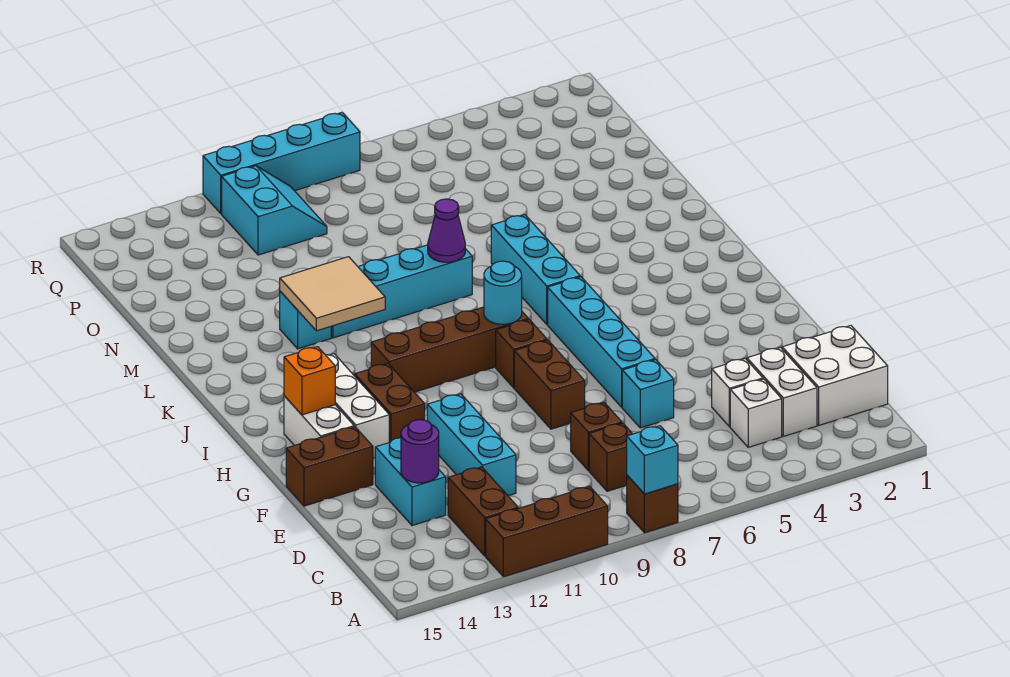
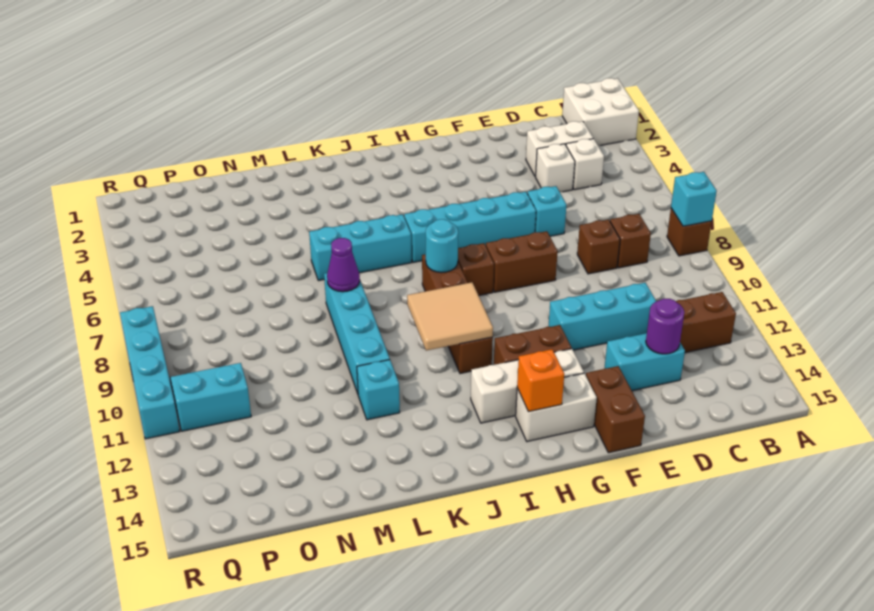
brown 1x3 brick [486,486,608,577] -> none
white 2x2 brick [782,326,888,425] -> white 2x2 brick moved to [562,78,639,146]
tan 2x2 tile [280,257,385,331] -> tan 2x2 tile moved to [407,282,493,351]

